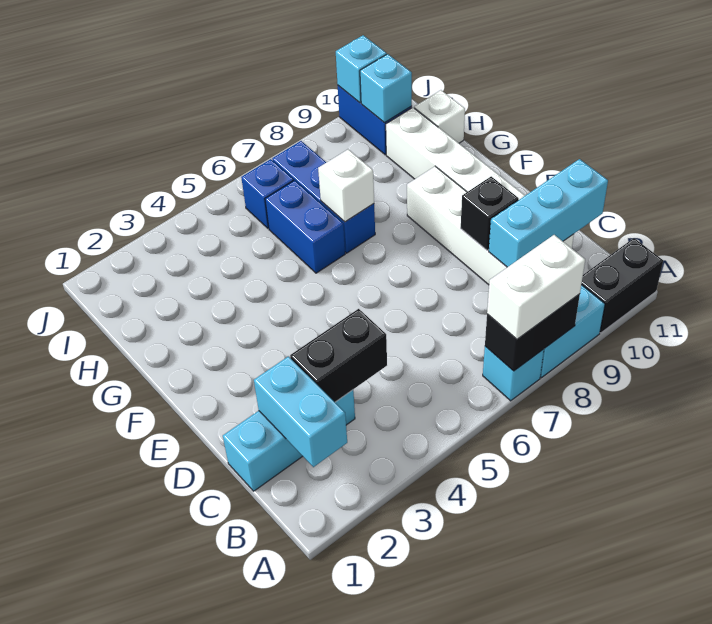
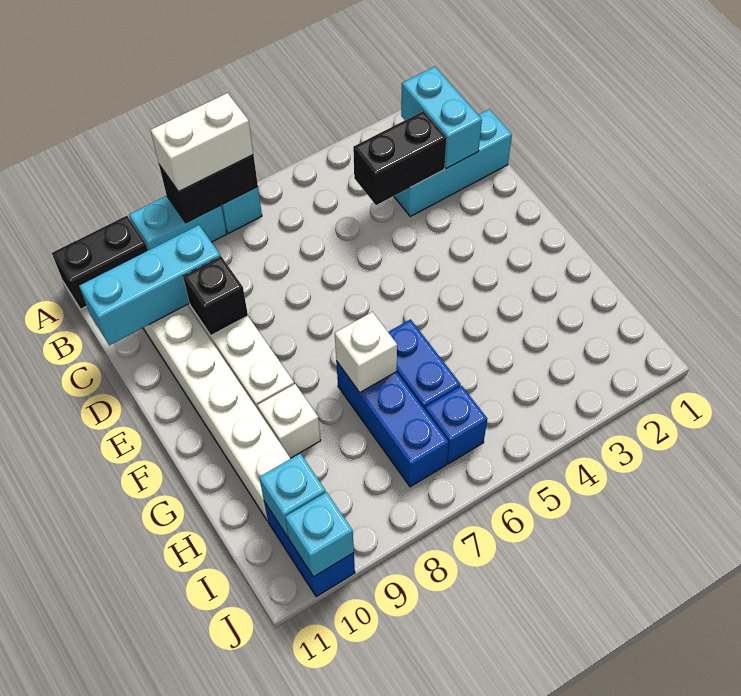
white 1x1 brick [414,90,465,143] -> white 1x1 brick moved to [257,384,321,458]

